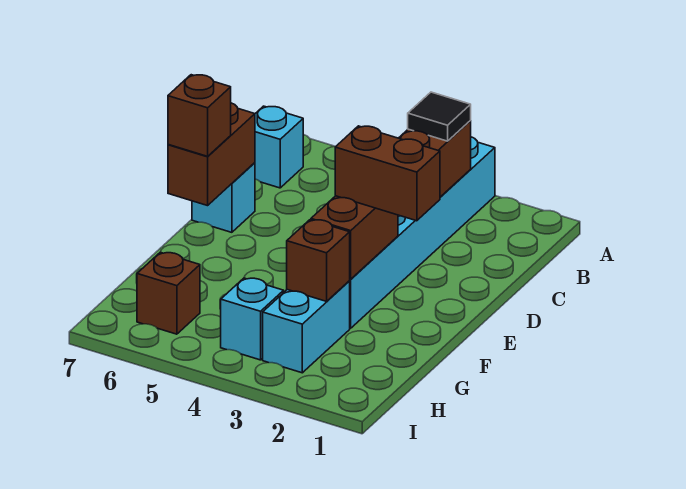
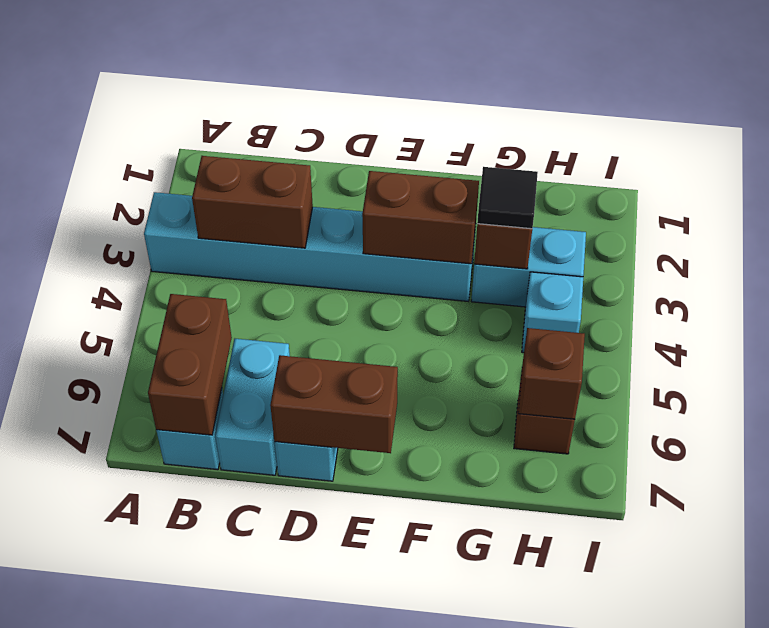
black 1x1 tile [408,92,471,141] -> black 1x1 tile moved to [477,167,538,229]
none -> cyan 1x2 brick [215,339,290,475]
brown 1x2 brick [335,126,440,221] -> brown 1x2 brick moved to [148,294,232,435]
brown 1x1 brick [168,75,231,156] -> brown 1x1 brick moved to [518,328,585,419]

